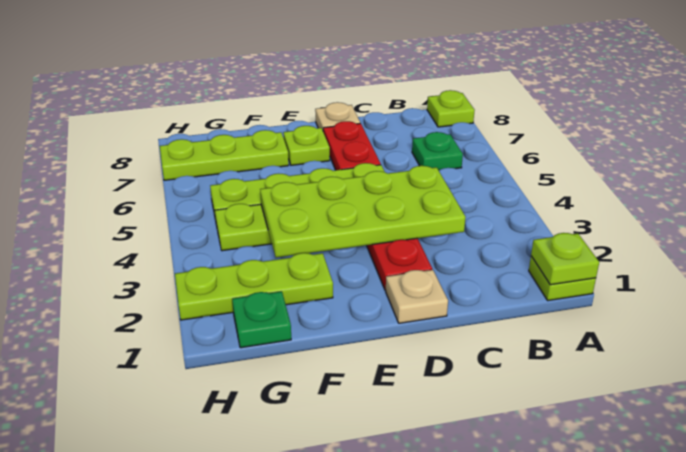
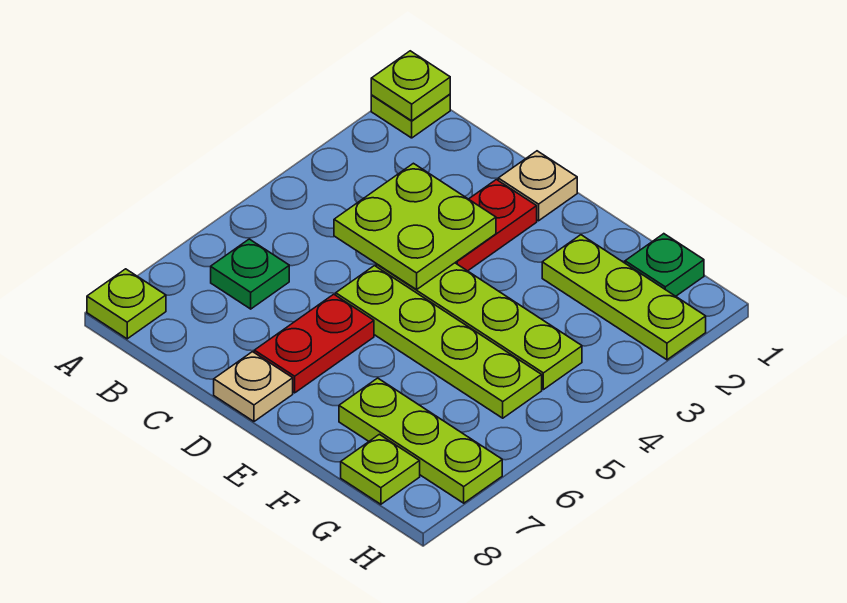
lime 2x4 plate [260,166,466,258] -> lime 2x2 plate [334,163,496,290]
lime 1x1 plate [283,126,330,165] -> lime 1x1 plate moved to [341,434,420,504]

